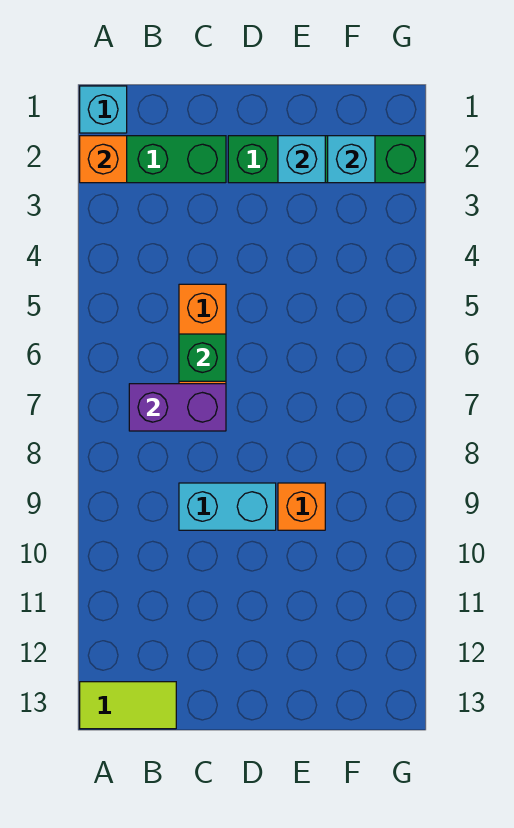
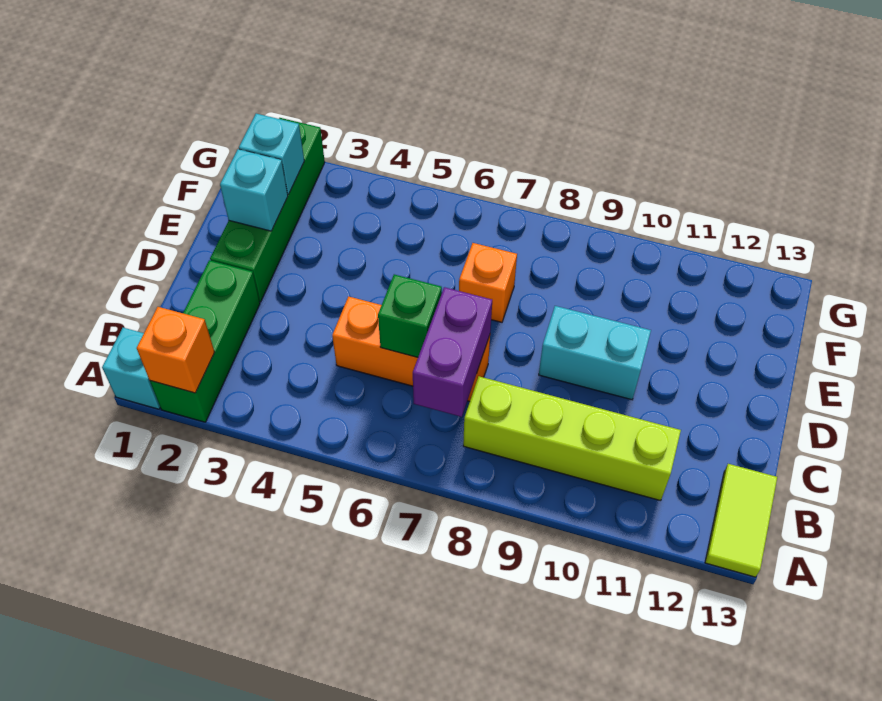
none -> lime 1x4 brick [463,376,681,501]
cyan 1x2 brick [179,483,276,530] -> cyan 1x2 brick turned to [539,306,651,400]
orange 1x1 brick [278,483,325,530] -> orange 1x1 brick moved to [459,243,517,322]

